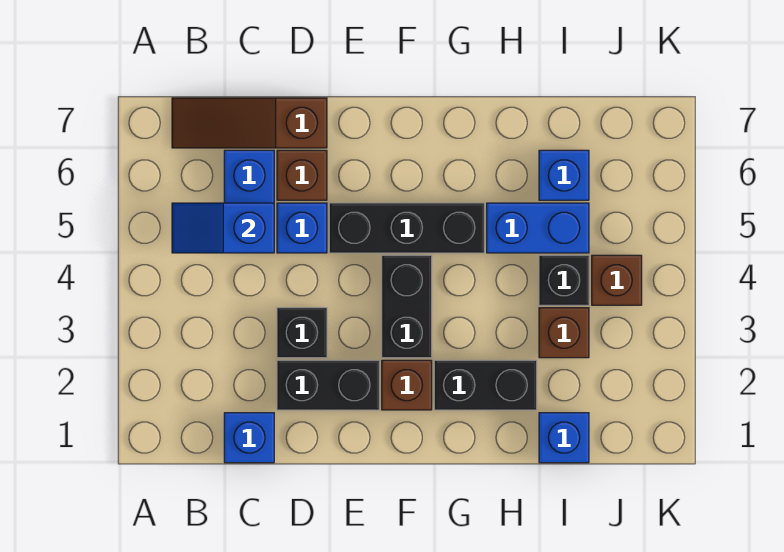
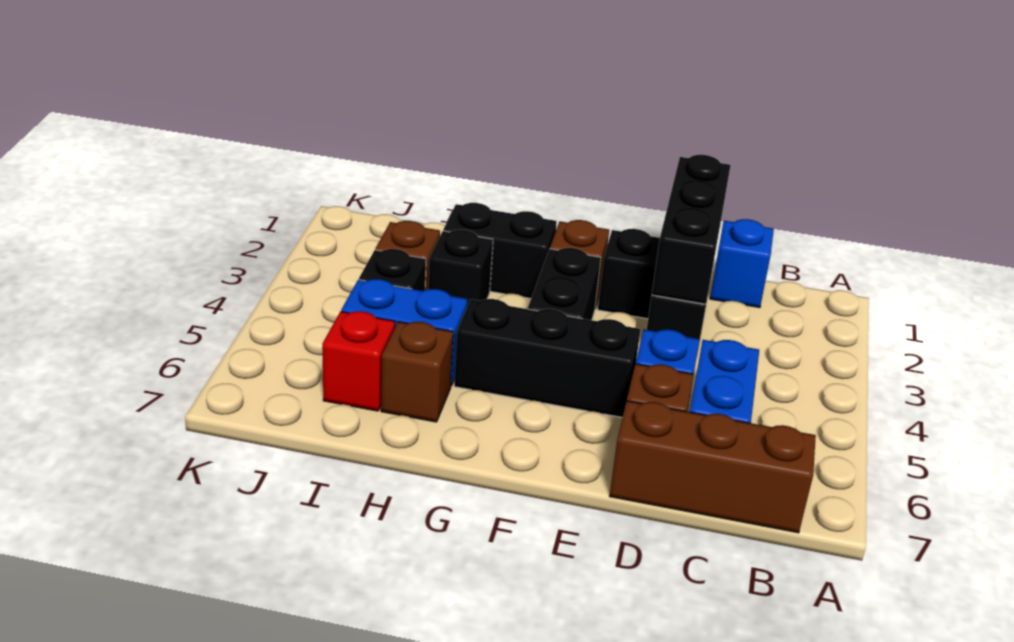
blue 1x2 slope [172,203,274,253] -> none
brown 1x3 slope [172,98,327,148] -> brown 1x3 brick [610,401,816,533]
none -> black 1x3 brick [652,155,731,304]
none -> black 1x1 brick [428,230,493,305]
blue 1x1 brick [539,413,589,463] -> none
blue 1x1 brick [539,150,589,200] -> red 1x1 brick [322,311,395,411]
brown 1x1 brick [592,255,642,305] -> brown 1x1 brick moved to [381,322,453,422]

